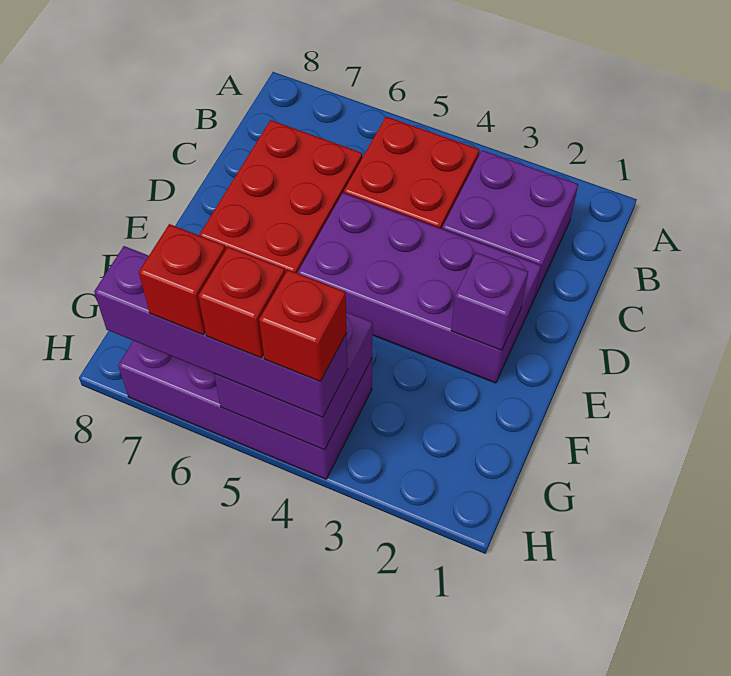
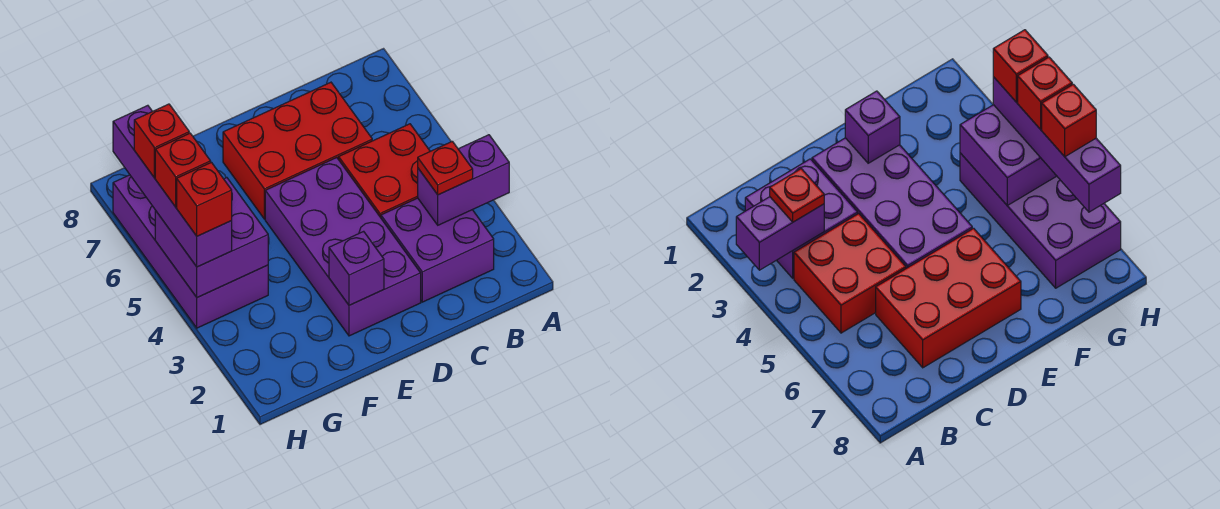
none -> purple 1x2 brick [418,135,509,225]
none -> red 1x1 plate [418,141,473,195]

